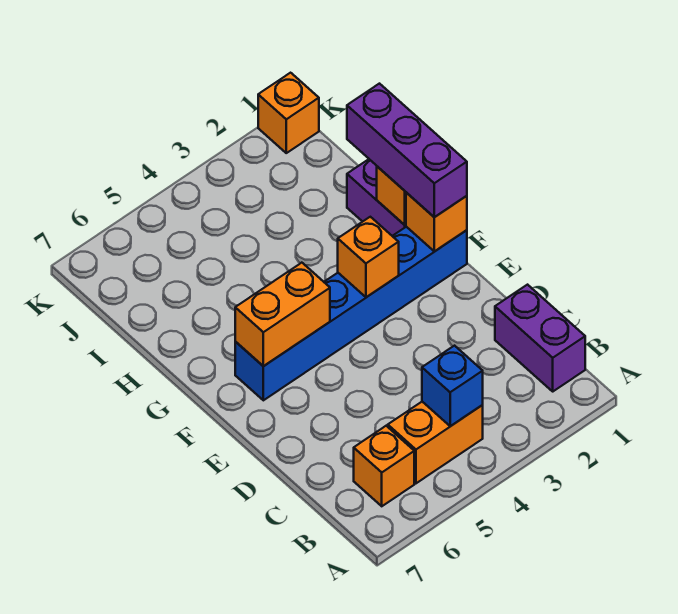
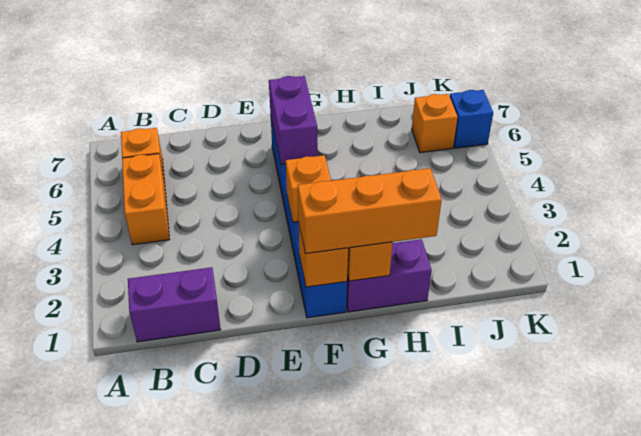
blue 1x1 brick [422,346,483,426] -> blue 1x1 brick moved to [450,90,493,148]
purple 1x3 brick [347,84,467,217] -> orange 1x3 brick [298,168,442,254]
orange 1x2 brick [235,263,330,366] -> purple 1x2 brick [269,76,317,165]
orange 1x1 brick [258,73,319,153] -> orange 1x1 brick moved to [412,94,458,153]

